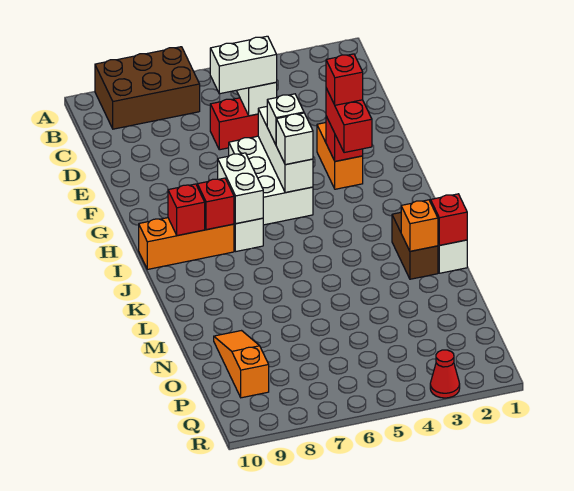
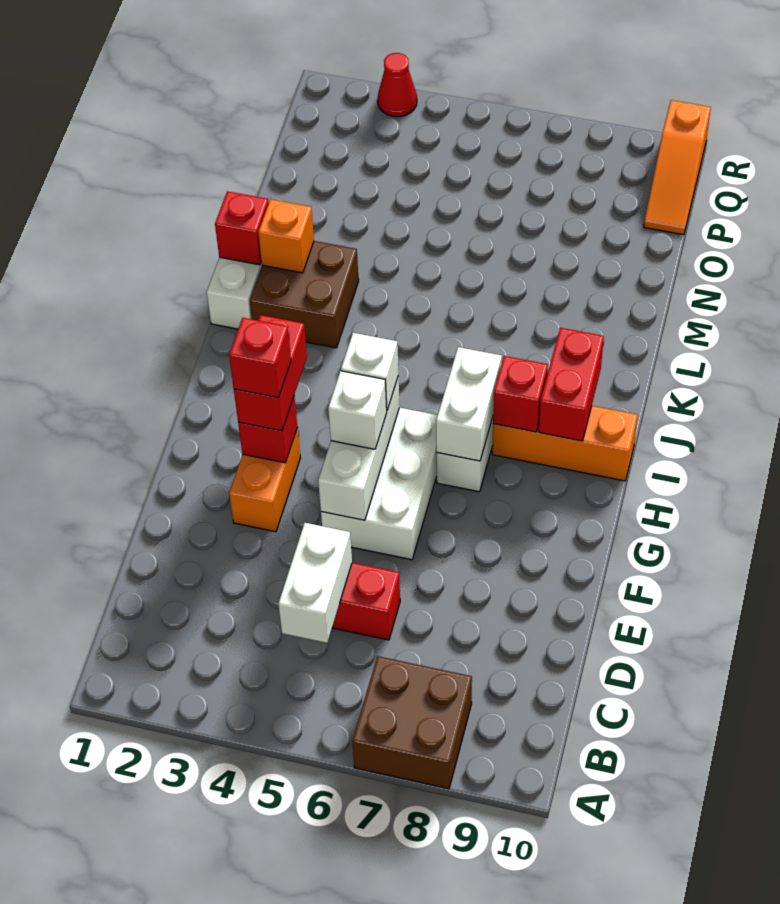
brown 2x3 brick [95,47,200,129] -> brown 2x2 brick [352,656,472,789]
white 1x2 brick [210,36,277,94] -> none
red 1x1 brick [168,184,205,236] -> red 1x2 brick [539,328,604,441]
brown 1x2 brick [392,213,438,279] -> brown 2x2 brick [250,241,359,348]
orange 1x3 slope [214,331,269,398] -> orange 1x3 slope moved to [644,100,711,235]

